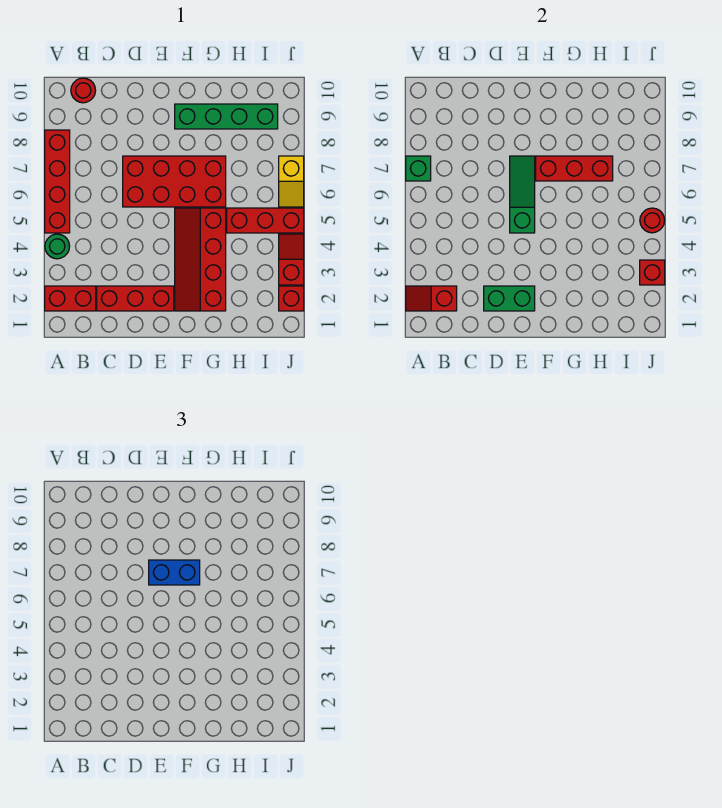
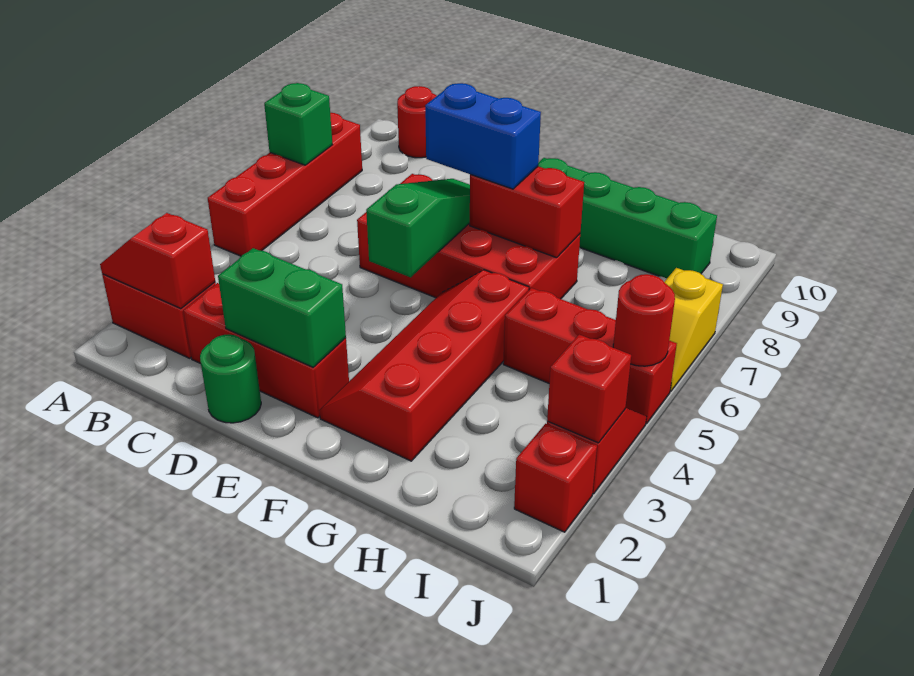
green 1x1 round brick [45,234,70,259] -> green 1x1 round brick moved to [200,334,261,423]
red 1x3 brick [536,156,613,181] -> red 1x2 brick [470,166,584,258]

